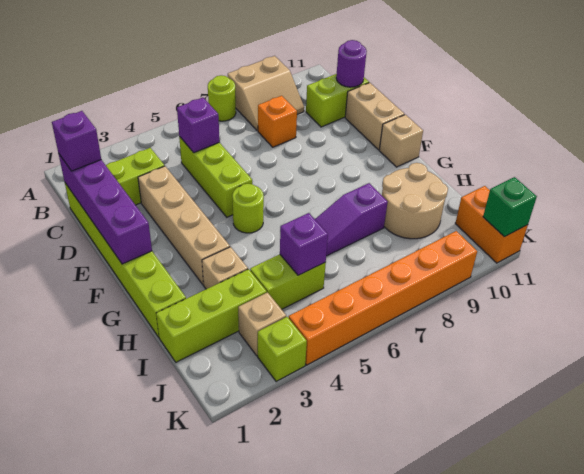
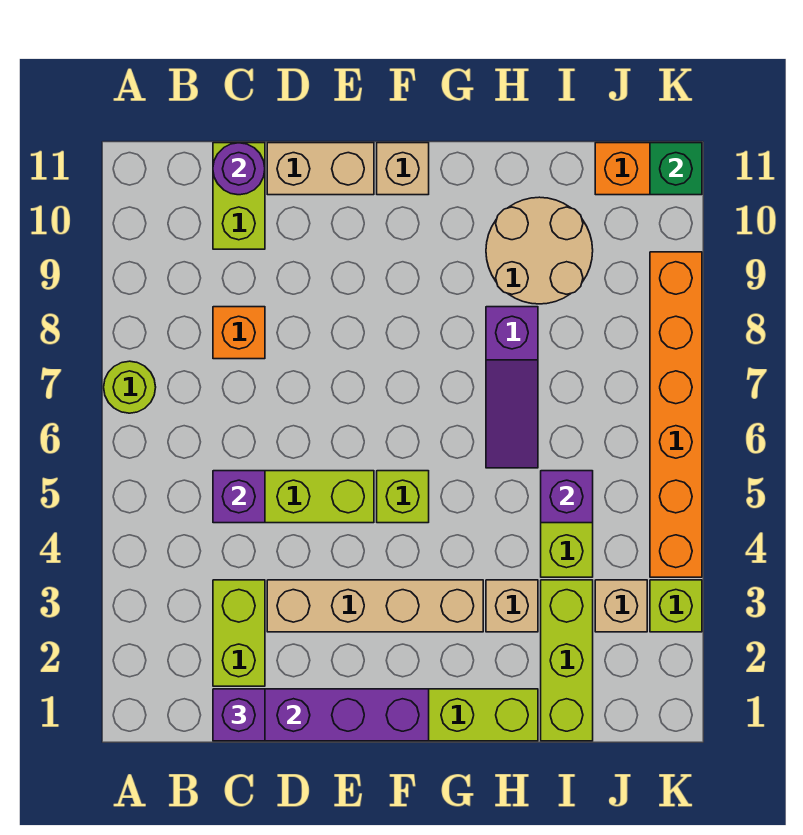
tan 2x2 slope [228,56,304,131] -> none
lime 1x1 round brick [232,184,264,233] -> lime 1x1 brick [377,471,429,523]

